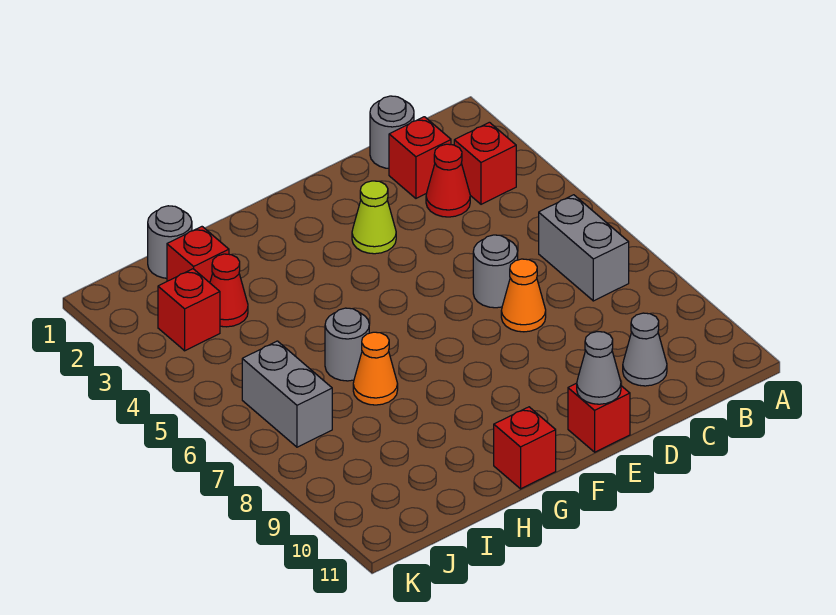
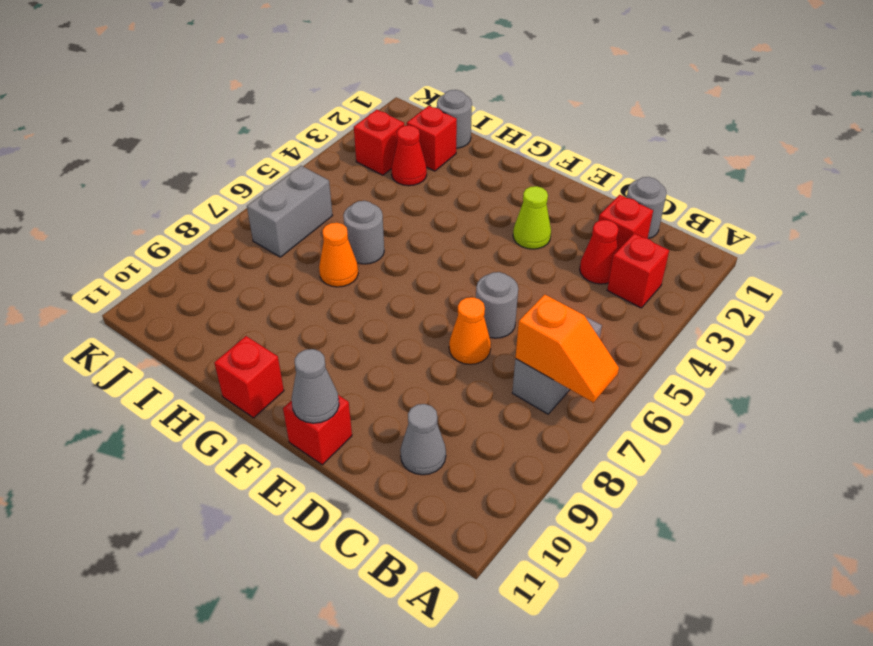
none -> orange 1x2 slope [515,294,619,403]

